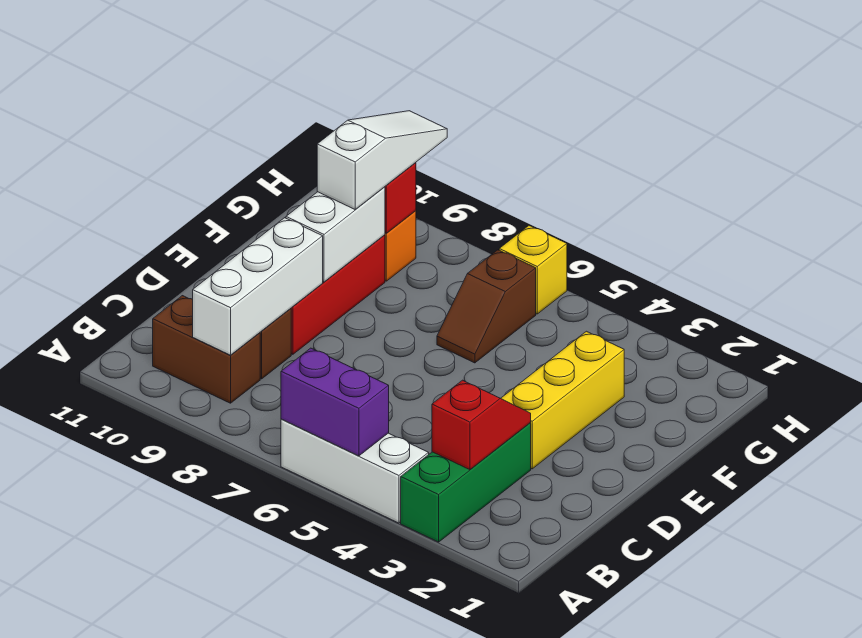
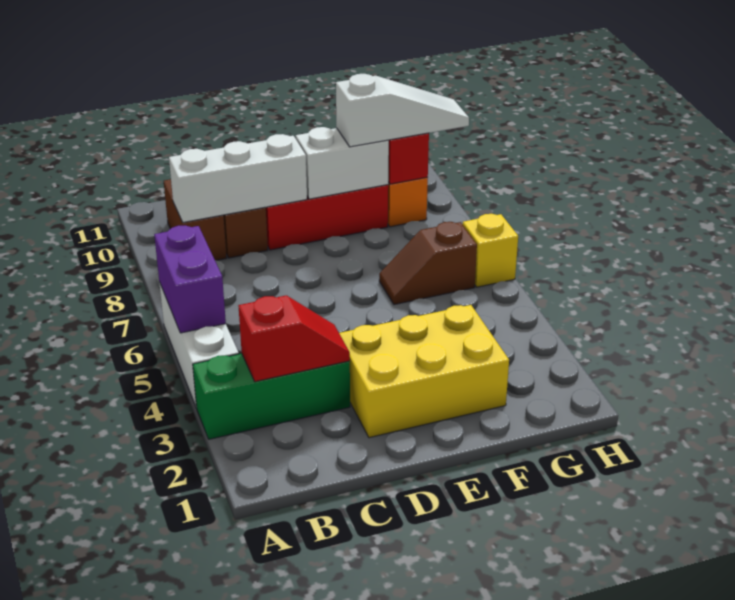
yellow 1x3 brick [501,331,624,469] -> yellow 2x3 brick [339,305,509,438]

